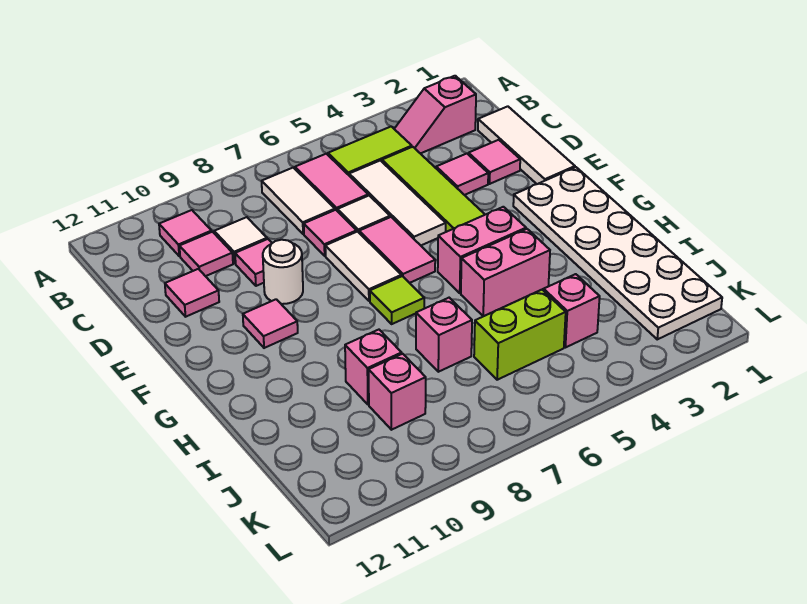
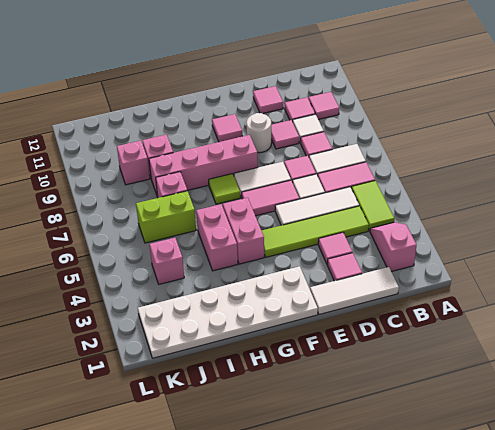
none -> pink 1x1 tile [301,132,332,156]
none -> pink 1x4 brick [149,135,258,196]
lime 1x2 brick [474,290,566,380] -> lime 1x2 brick turned to [136,191,196,243]

